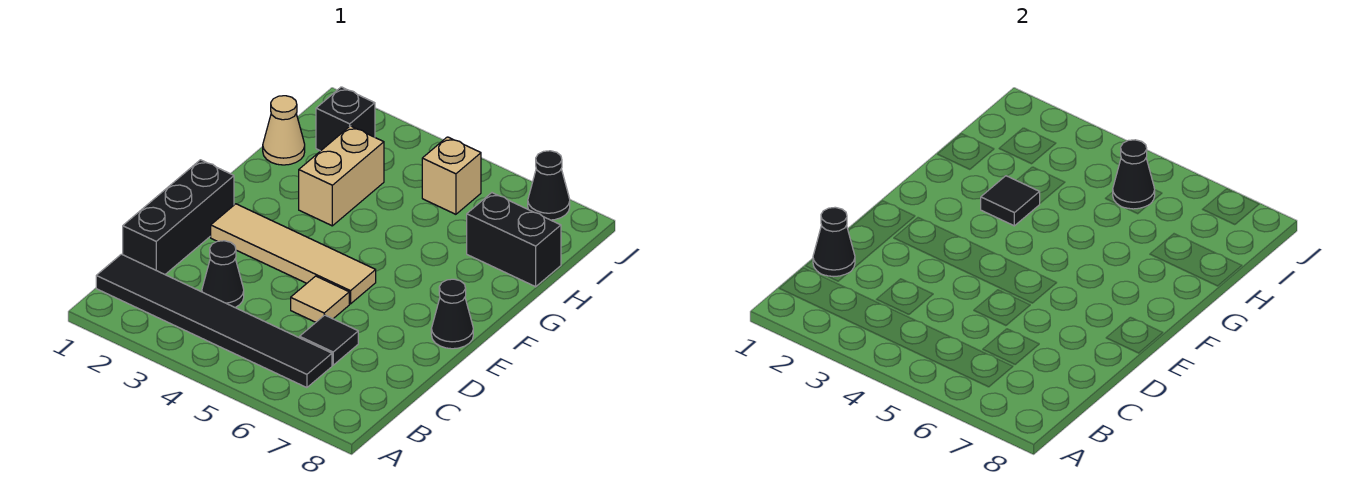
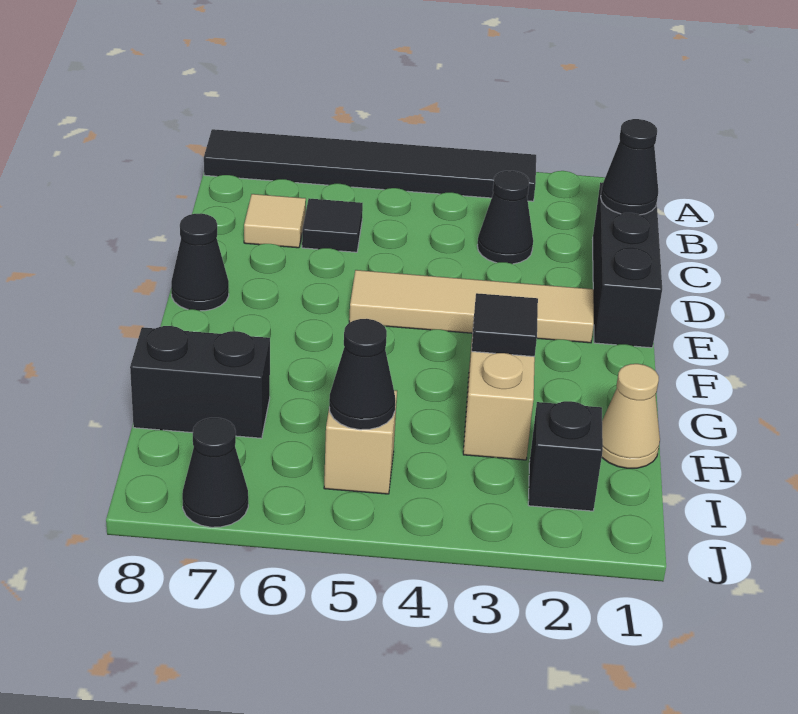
black 1x6 tile [96,254,332,388] -> black 1x6 tile moved to [204,129,536,201]
tan 1x1 tile [291,276,349,322] -> tan 1x1 tile moved to [244,194,306,248]

